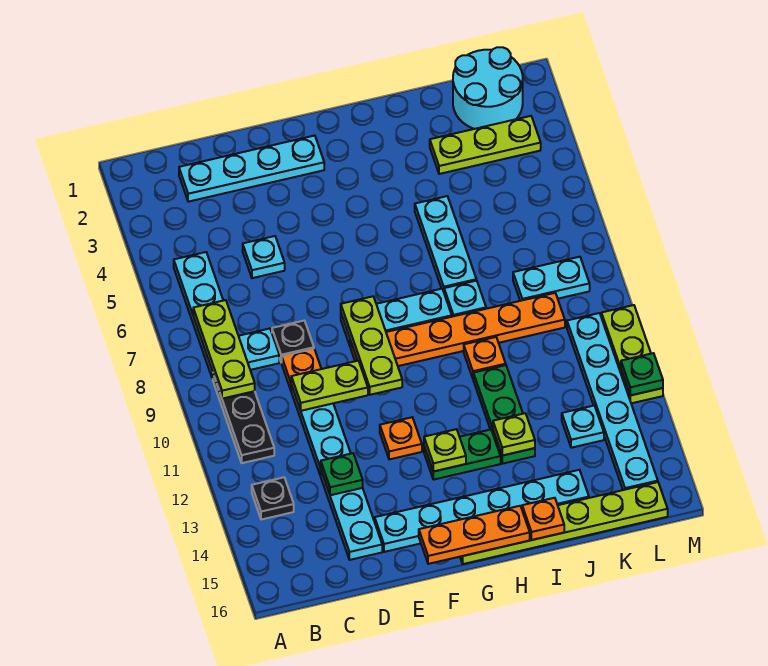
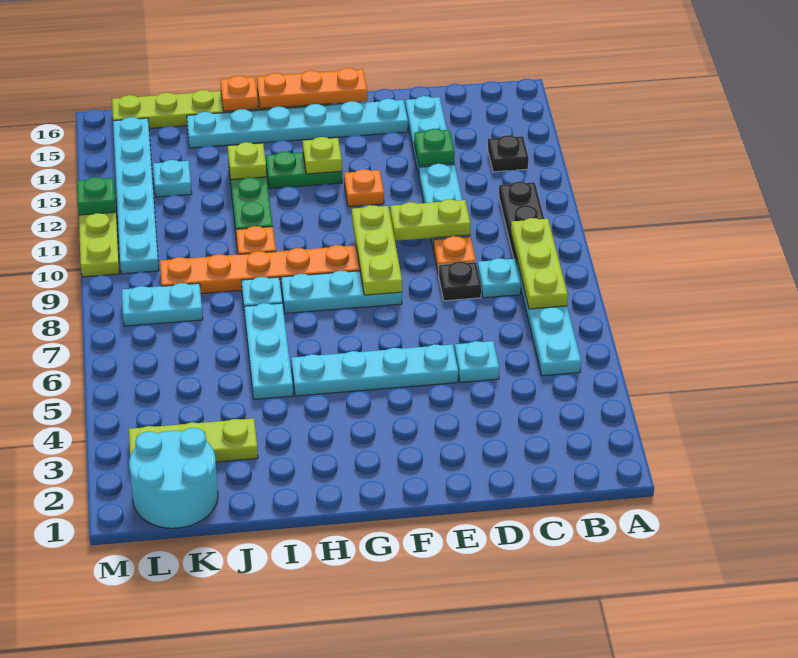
cyan 1x4 plate [179,136,324,202] -> cyan 1x4 plate moved to [291,344,458,396]

